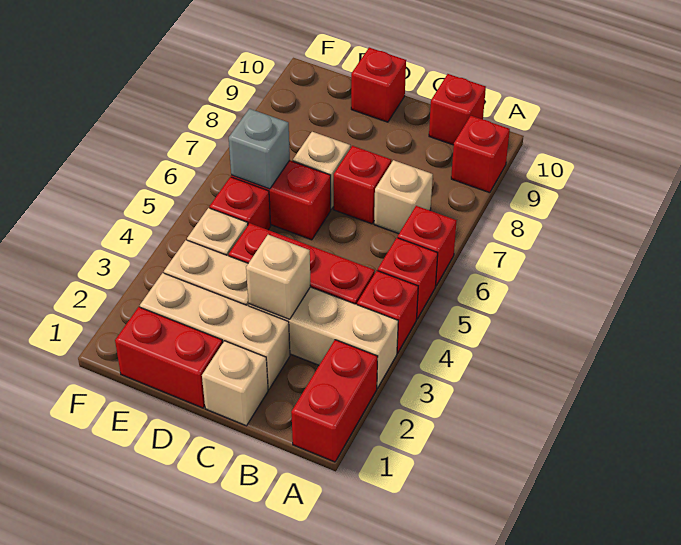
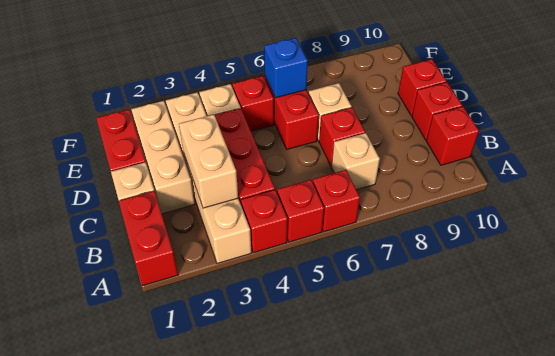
red 1x2 brick [291,340,378,462] -> red 1x2 brick turned to [119,191,178,286]
red 1x1 brick [451,116,510,193] -> red 1x1 brick moved to [412,82,462,140]
tan 1x1 brick [246,235,311,319] -> tan 1x2 brick [179,115,238,208]
grey 1x1 brick [229,109,290,189] -> blue 1x1 brick [264,38,308,98]

